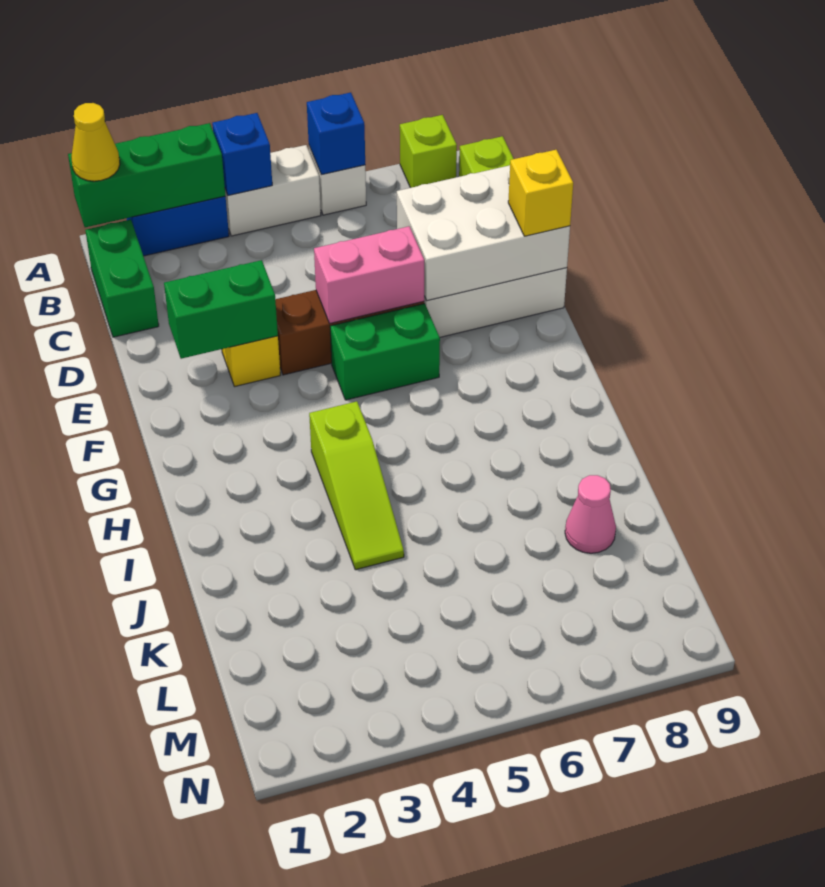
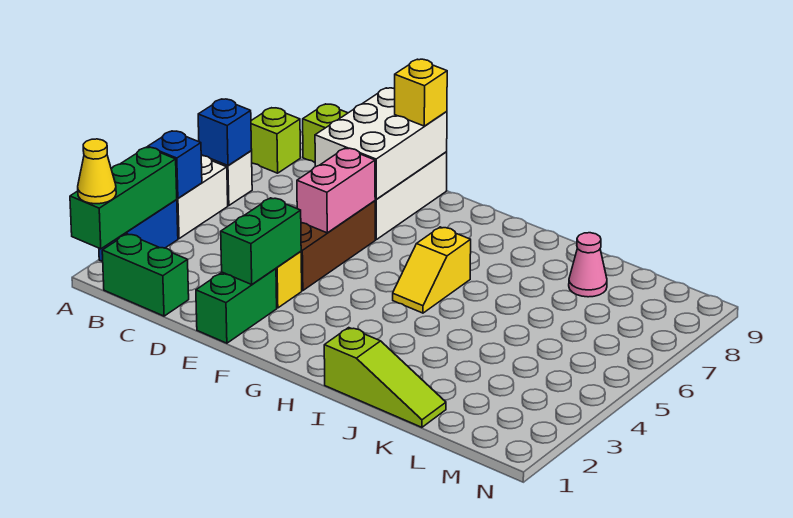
green 1x2 brick [330,303,440,400] -> green 1x2 brick moved to [196,269,277,343]
lime 1x3 slope [309,401,404,570] -> lime 1x3 slope moved to [324,328,446,427]
none -> yellow 1x2 slope [393,227,471,313]

